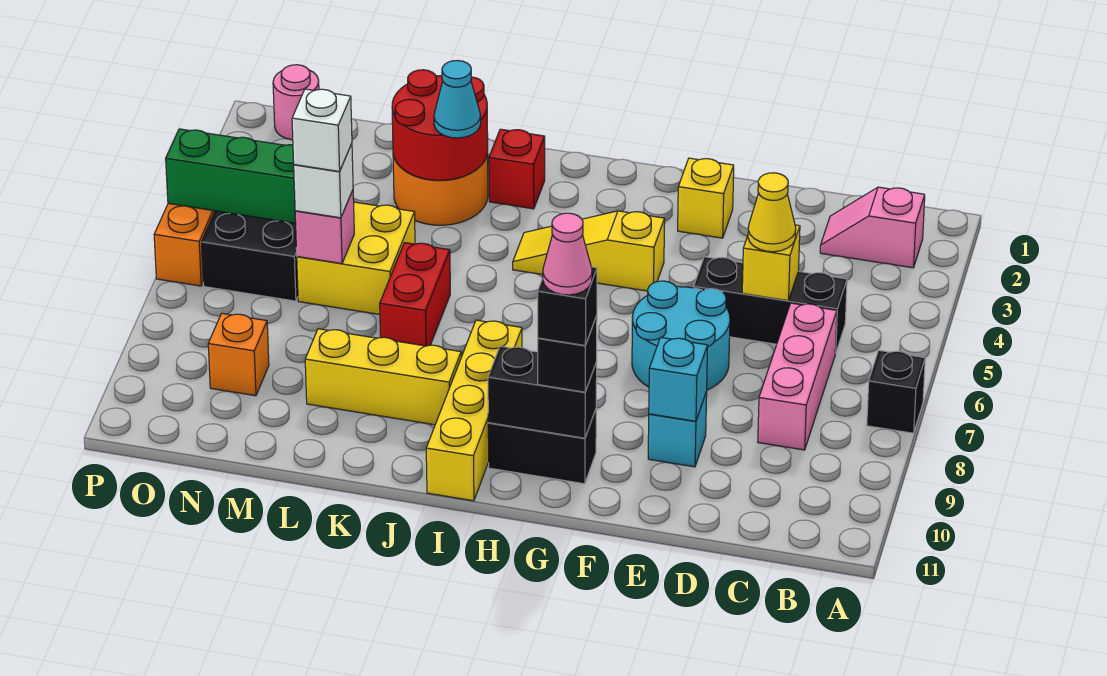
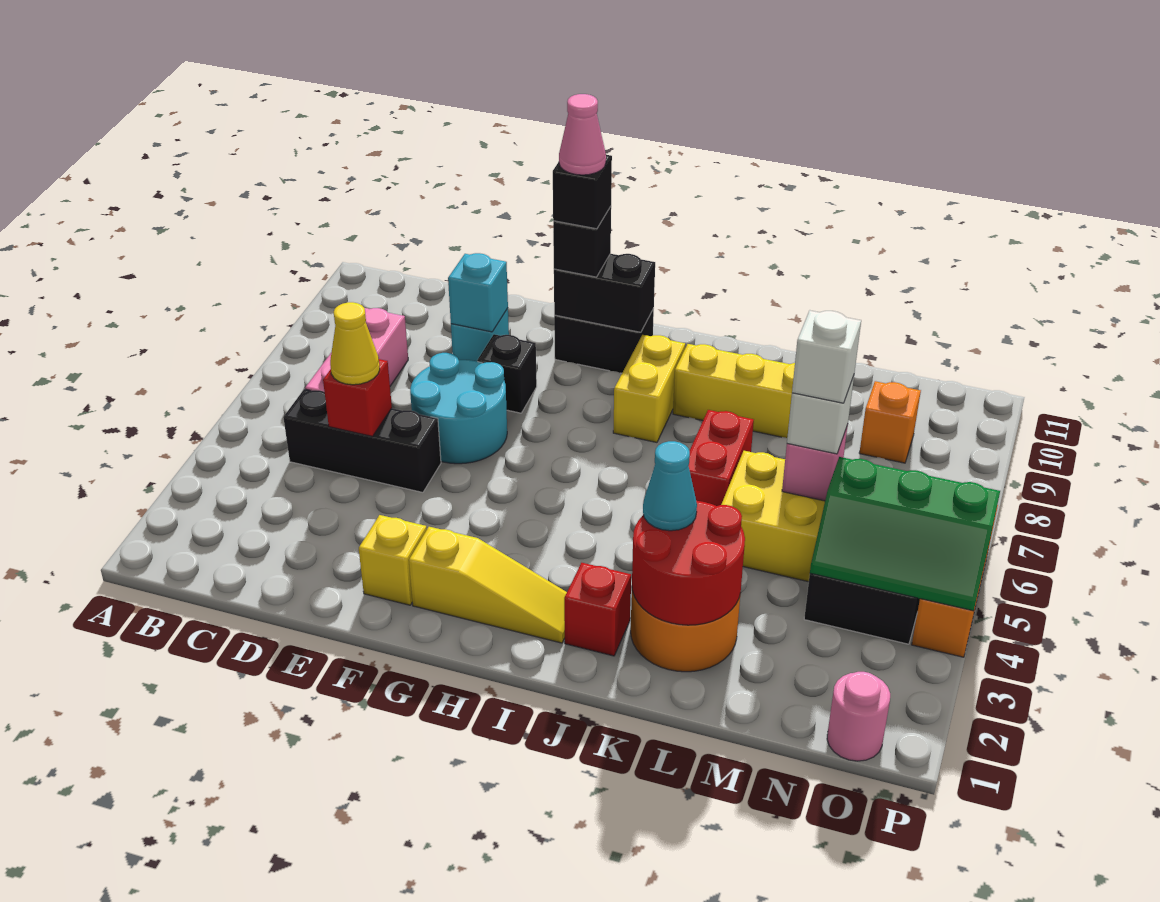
black 1x1 brick [867,350,925,433] -> black 1x1 brick moved to [477,334,537,413]
pink 1x2 slope [820,187,925,268] -> none
yellow 1x1 brick [742,225,800,301] -> red 1x1 brick [323,359,392,436]
yellow 1x3 slope [513,211,665,291] -> yellow 1x3 slope moved to [409,527,567,643]
yellow 1x4 brick [426,320,522,501] -> yellow 1x2 brick [613,335,685,442]

